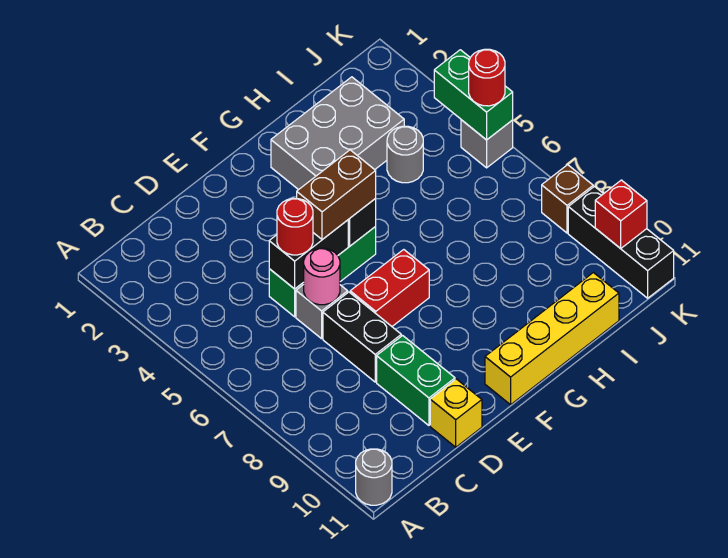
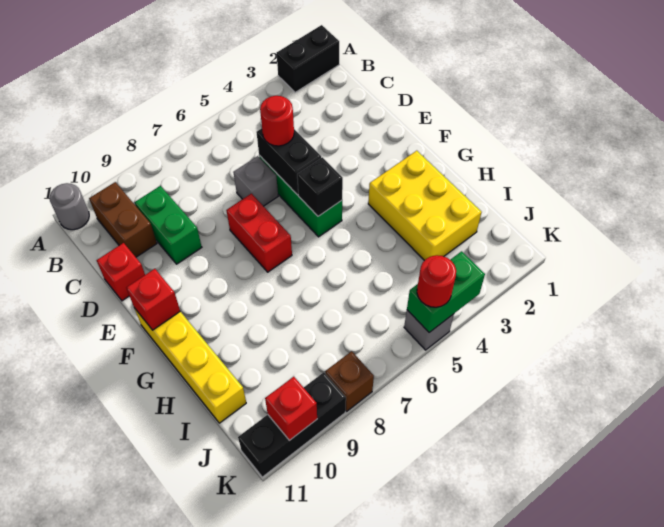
pink 1x1 round brick [303,248,340,305] -> none
black 1x2 brick [323,292,401,382] -> black 1x2 brick moved to [277,25,339,92]
green 1x2 brick [377,336,455,425] -> green 1x2 brick turned to [135,186,202,264]
yellow 1x1 brick [430,379,482,447] -> red 1x1 brick [97,243,145,301]
brown 1x2 brick [297,150,376,240] -> brown 1x2 brick moved to [89,182,157,257]
none -> red 1x1 brick [126,269,180,330]
grey 2x3 brick [271,77,404,190] -> yellow 2x3 brick [368,151,482,261]
grey 1x1 round brick [387,126,423,183] -> none

